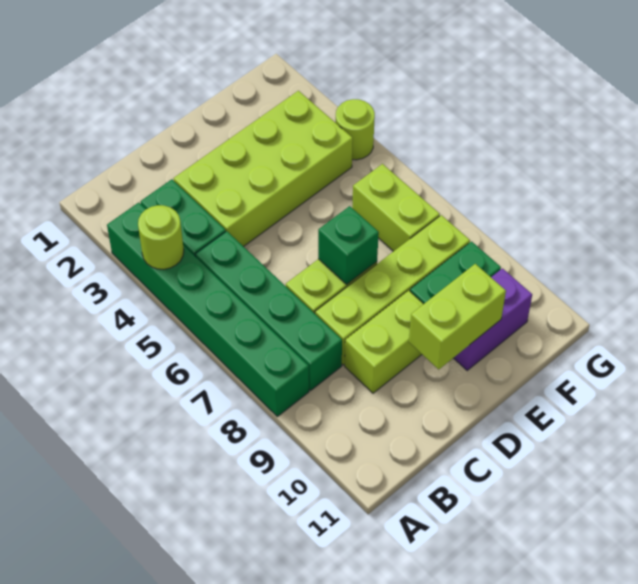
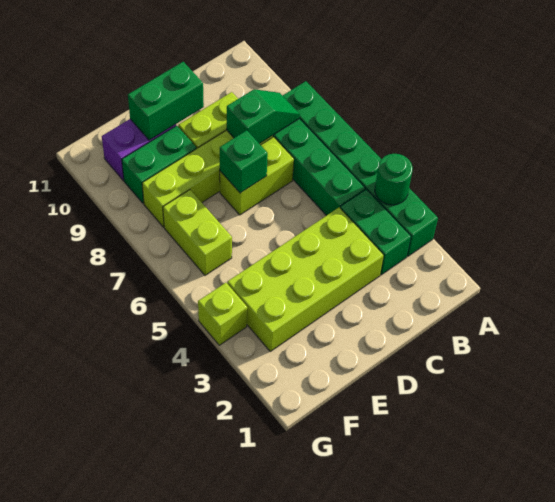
lime 1x1 round brick [138,205,184,269] -> green 1x1 round brick [375,154,413,205]
none -> green 1x2 slope [227,89,300,144]
lime 1x2 brick [409,264,506,369] -> green 1x2 brick [128,62,204,140]
lime 1x1 round brick [336,99,375,160] -> lime 1x1 brick [198,283,247,345]

